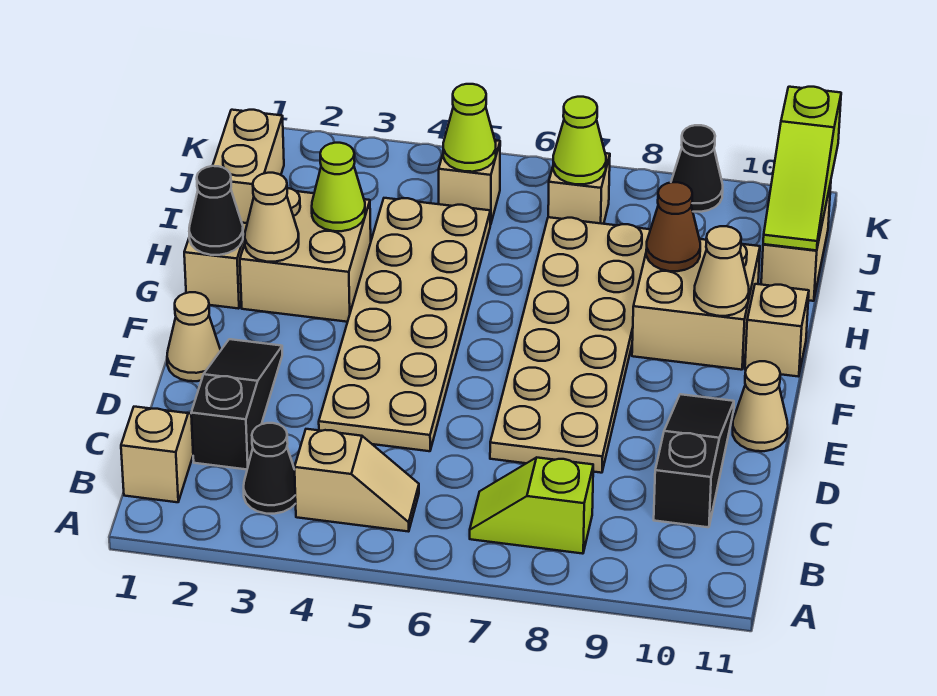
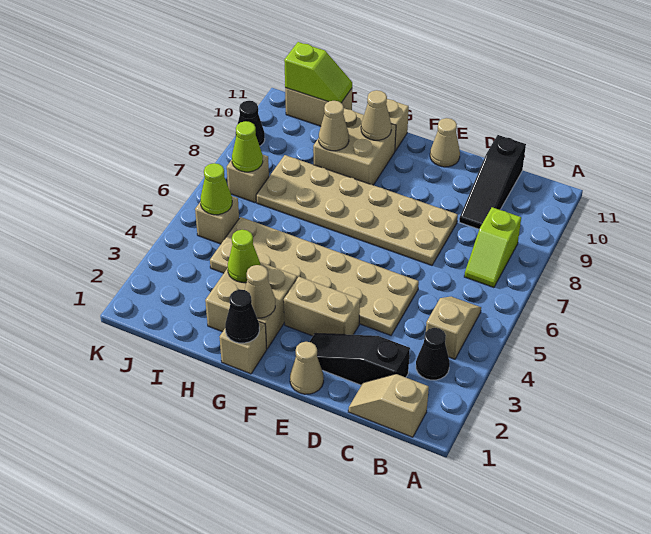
black 1x3 slope [654,394,734,527] -> black 1x3 slope turned to [459,135,526,229]
brown 1x1 cone [646,182,700,271] -> tan 1x1 cone [319,101,349,151]
tan 1x2 brick [213,110,284,223] -> tan 1x2 brick moved to [284,277,360,336]
lime 1x3 slope [763,87,841,250] -> lime 1x2 slope [284,42,352,103]

